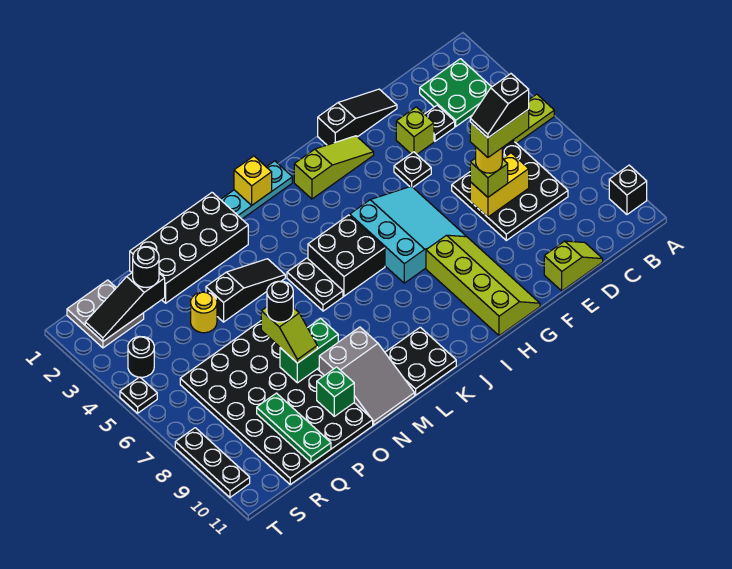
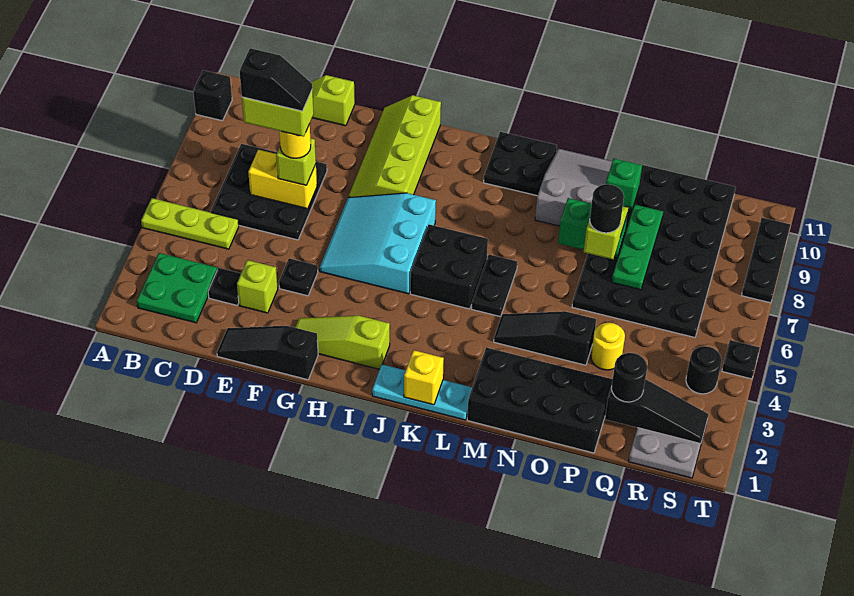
green 1x3 plate [257,393,331,463] -> green 1x3 plate moved to [612,205,663,290]

